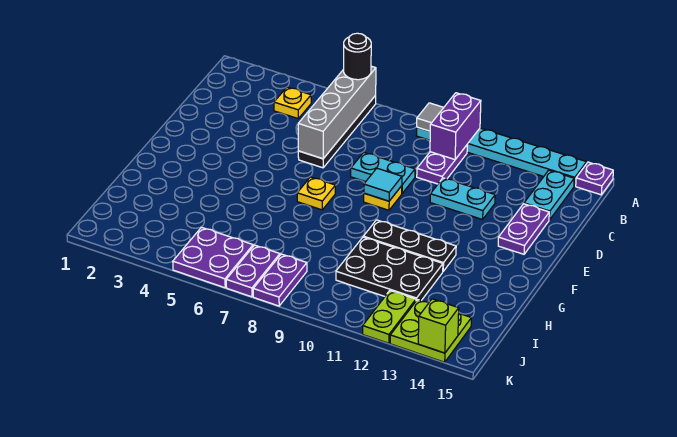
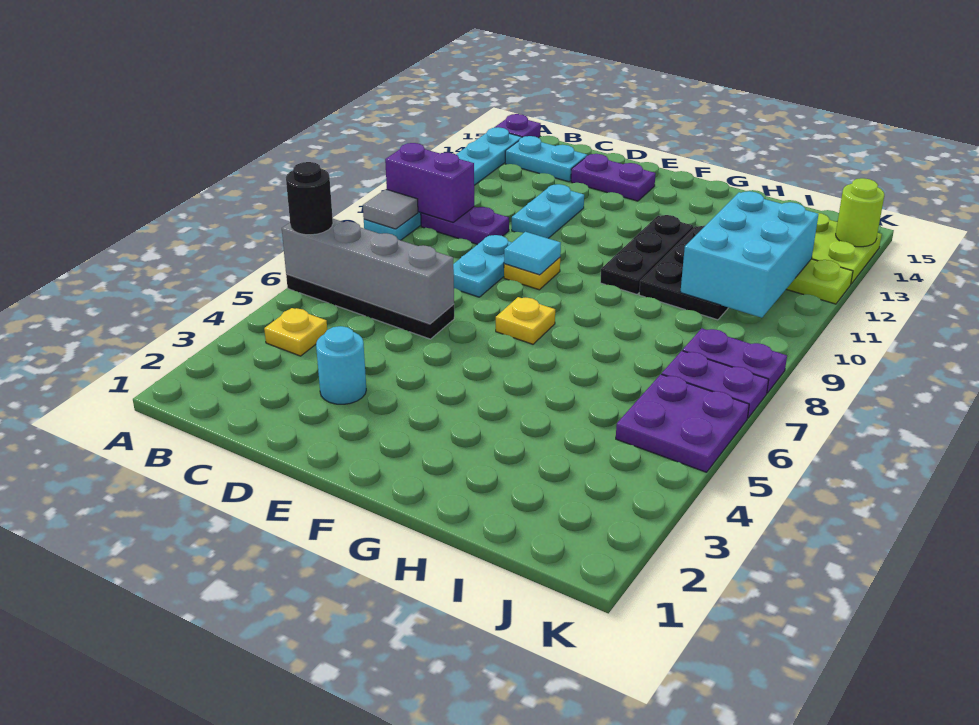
none -> cyan 1x1 round brick [316,326,366,404]
none -> cyan 2x3 brick [681,191,818,318]
lime 1x1 brick [418,299,459,353] -> lime 1x1 round brick [836,178,885,247]

